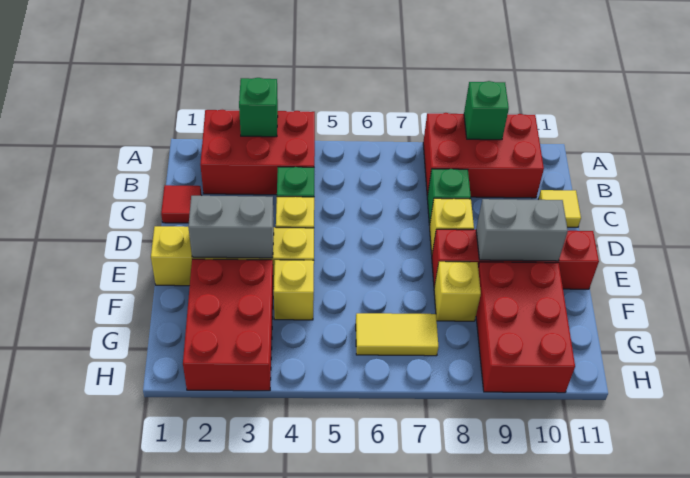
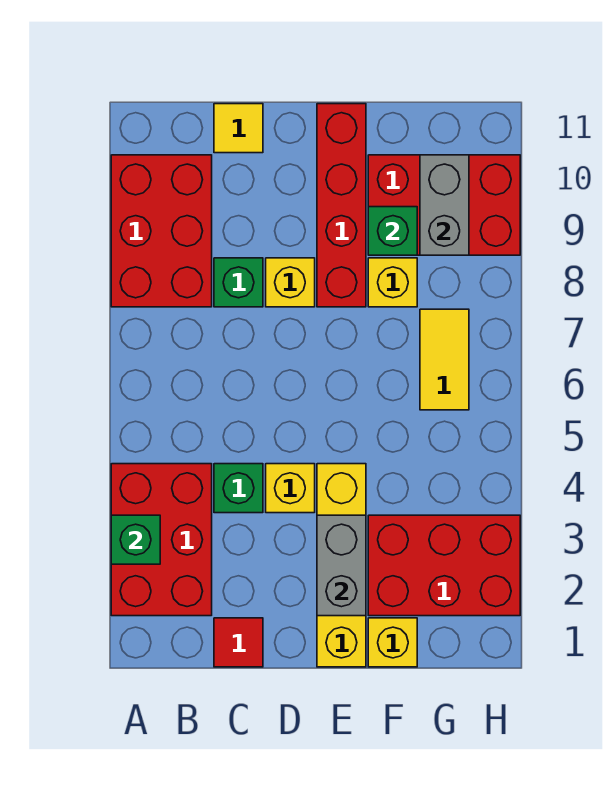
green 1x1 brick [464,81,509,140] -> green 1x1 brick moved to [368,207,417,255]
grey 1x2 brick [476,199,568,261] -> grey 1x2 brick moved to [420,155,469,255]
yellow 1x1 brick [273,260,314,320] -> yellow 1x1 brick moved to [368,618,417,667]

